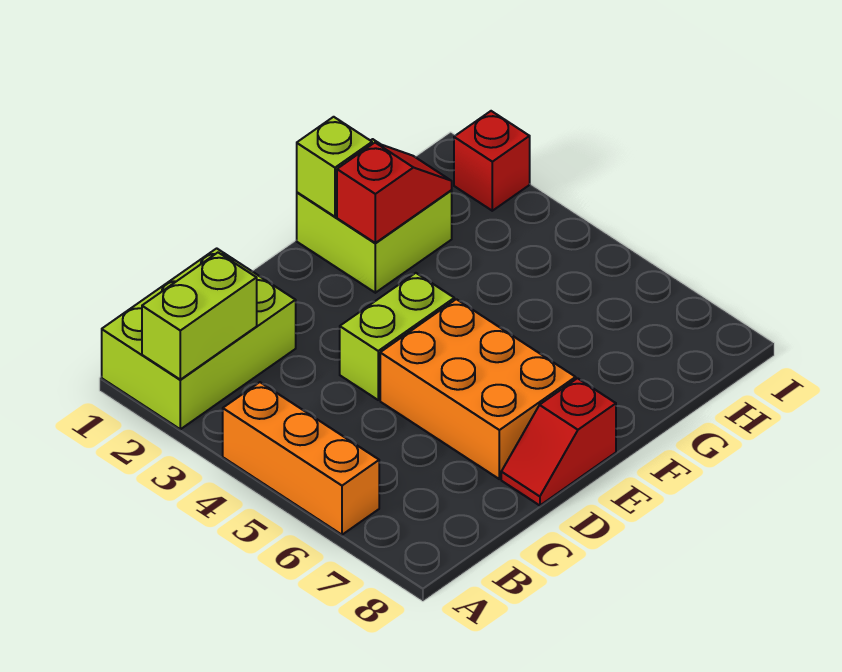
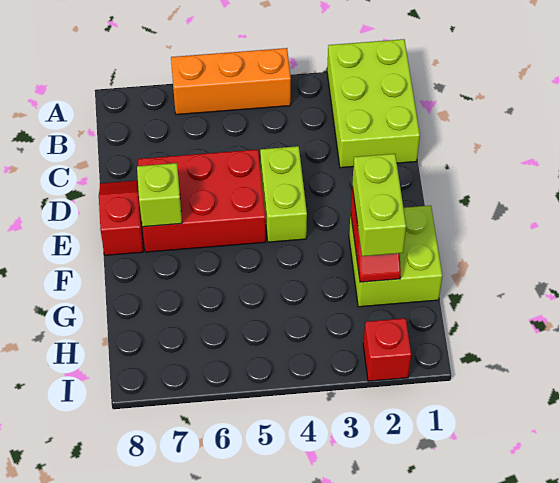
lime 1x2 brick [142,253,257,380] -> lime 1x2 brick moved to [352,154,406,256]
orange 2x3 brick [380,299,576,479] -> red 2x3 brick [138,150,266,252]
lime 1x1 brick [297,117,372,217] -> lime 1x1 brick moved to [137,163,182,227]

